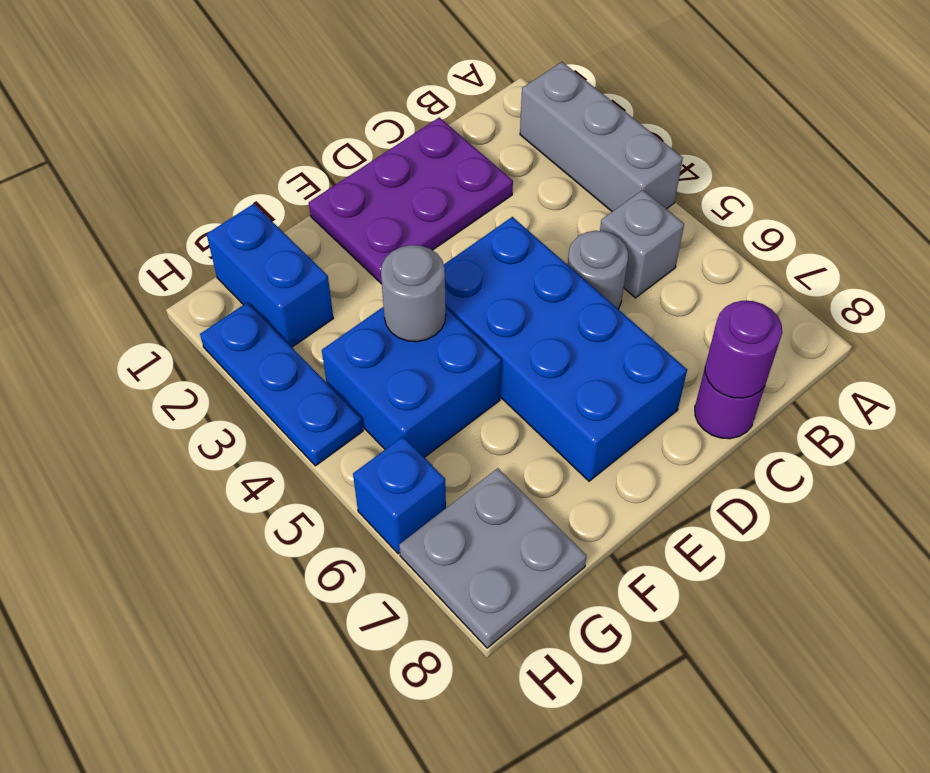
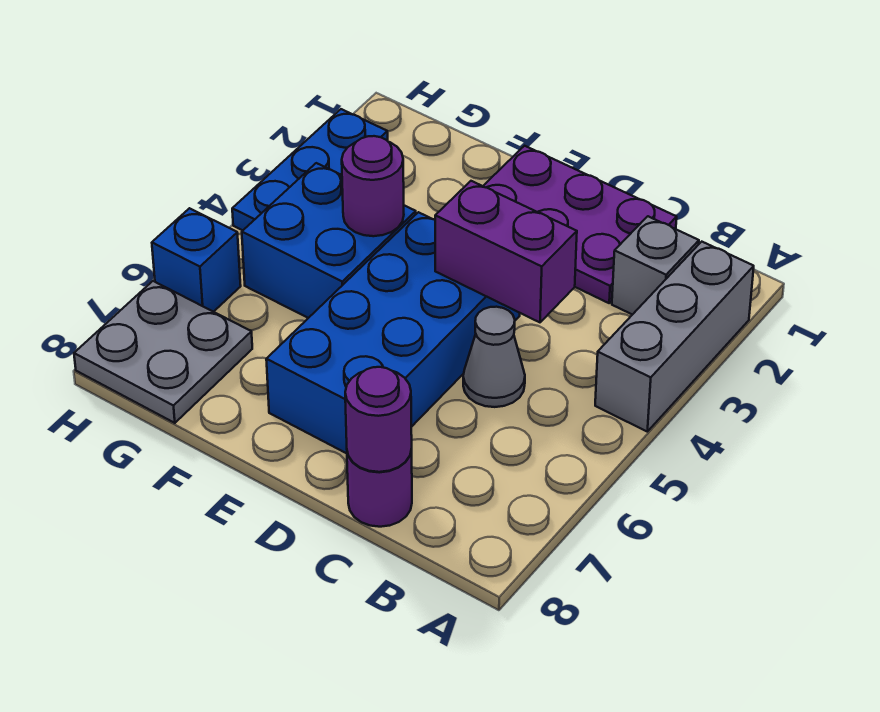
grey 1x1 brick [600,190,684,298] -> grey 1x1 brick moved to [612,216,699,315]
none -> purple 1x2 brick [435,181,577,322]
grey 1x1 round brick [568,231,628,309] -> grey 1x1 cone [463,307,525,407]
grey 1x1 round brick [381,245,446,342] -> purple 1x1 round brick [342,136,404,236]
blue 1x2 brick [207,204,333,347] -> none

